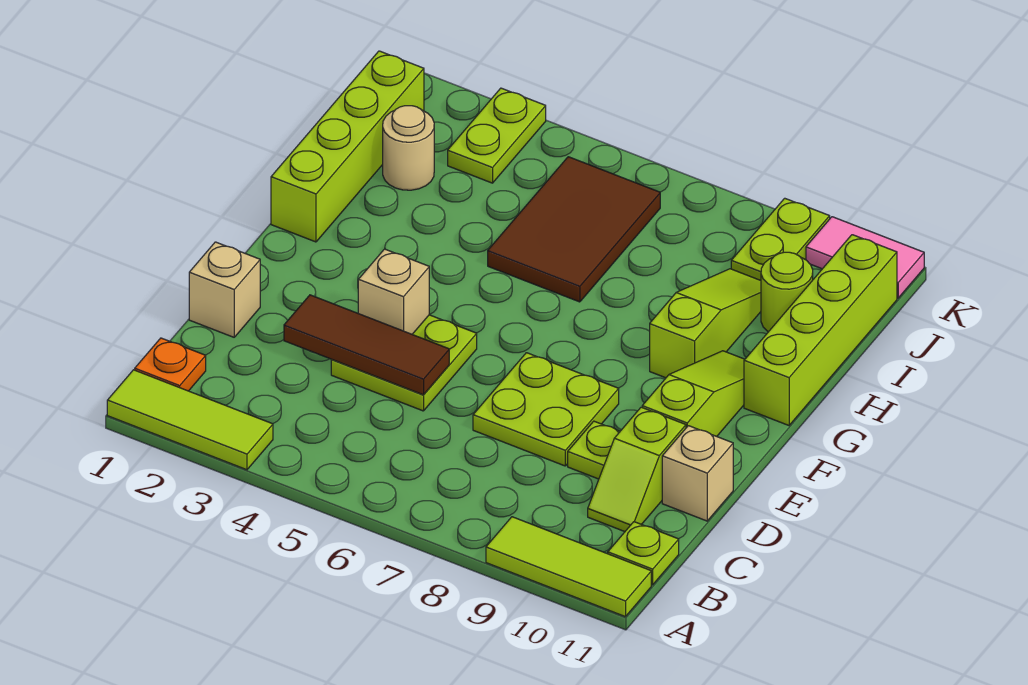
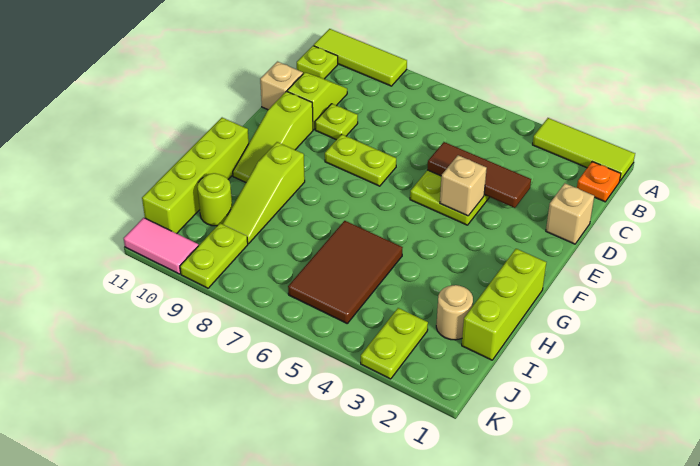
lime 2x2 plate [473,353,619,466] -> lime 1x2 plate [325,134,396,186]
lime 1x4 brick [271,51,424,242] -> lime 1x3 brick [462,249,546,360]

